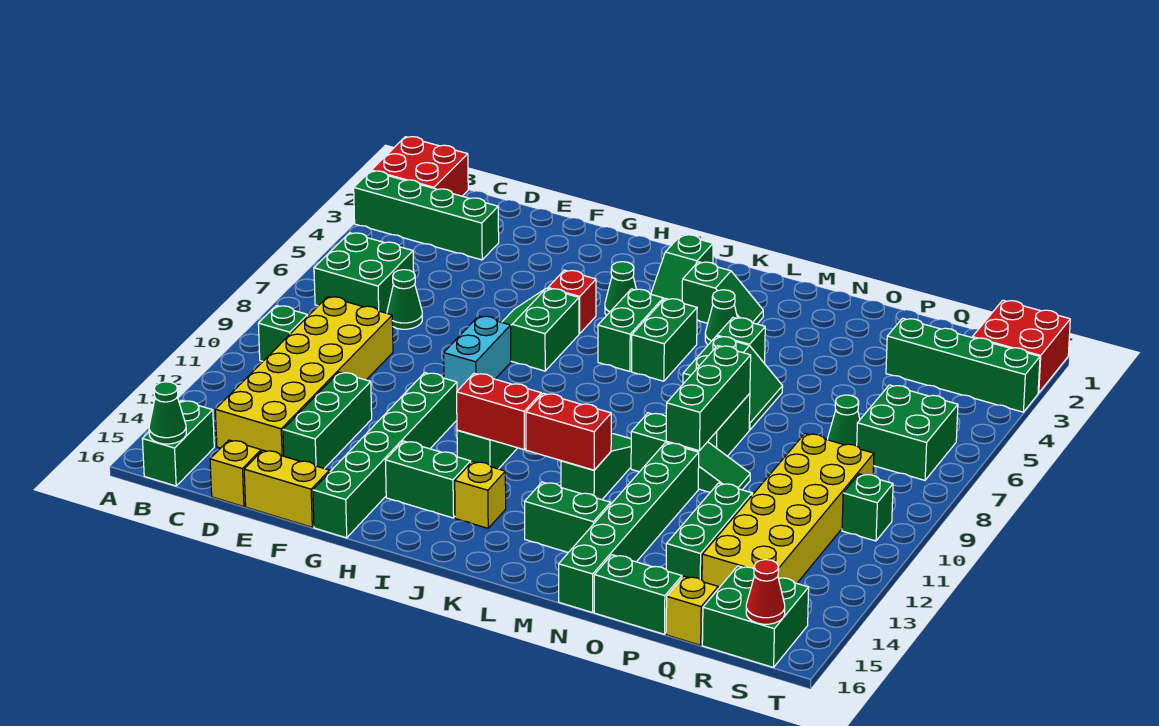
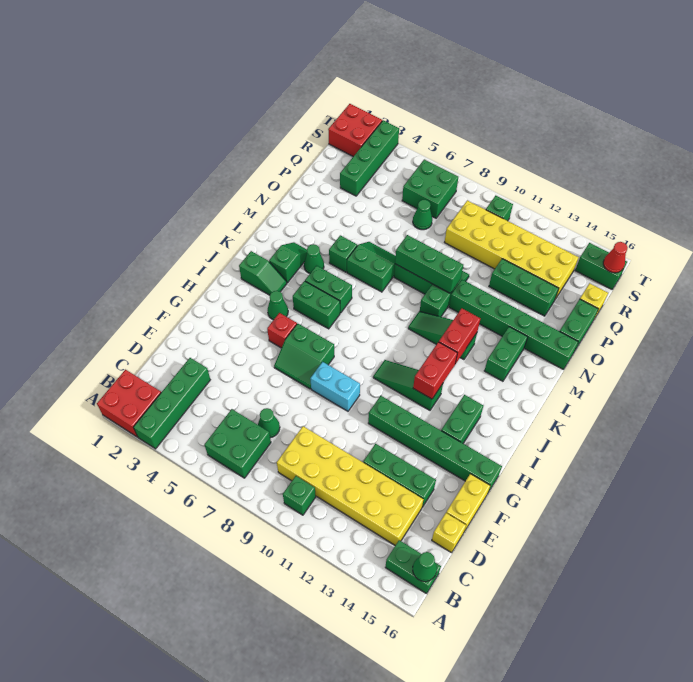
yellow 1x1 brick [455,462,506,528] -> none
green 2x2 brick [702,566,809,667] -> green 1x2 brick [575,243,627,289]

